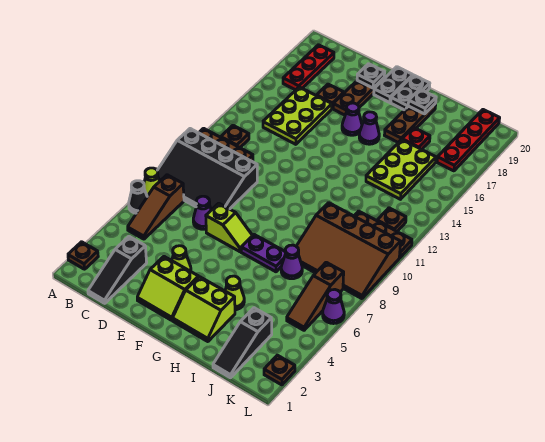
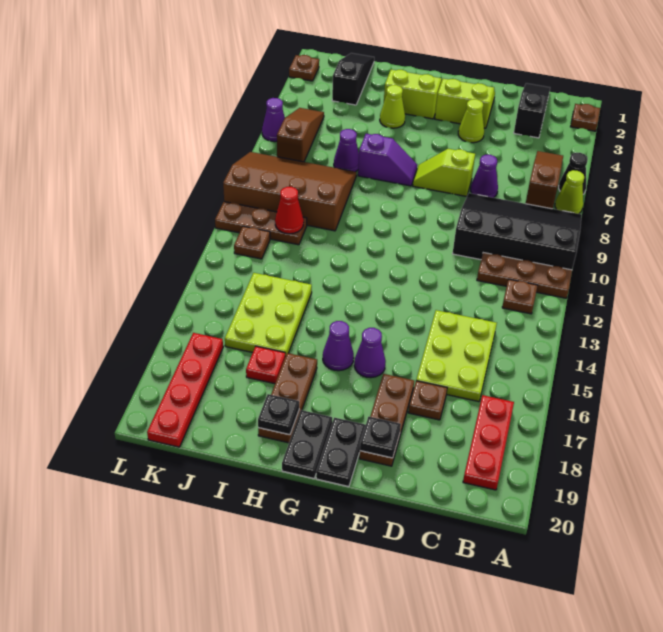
purple 1x2 plate [241,235,285,272] -> purple 1x2 slope [358,134,417,186]
none -> red 1x1 cone [275,187,304,234]

